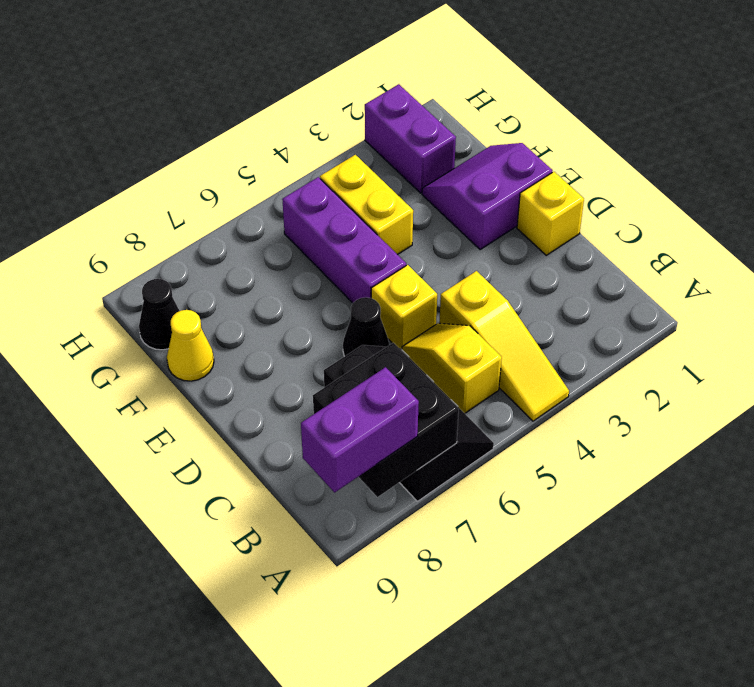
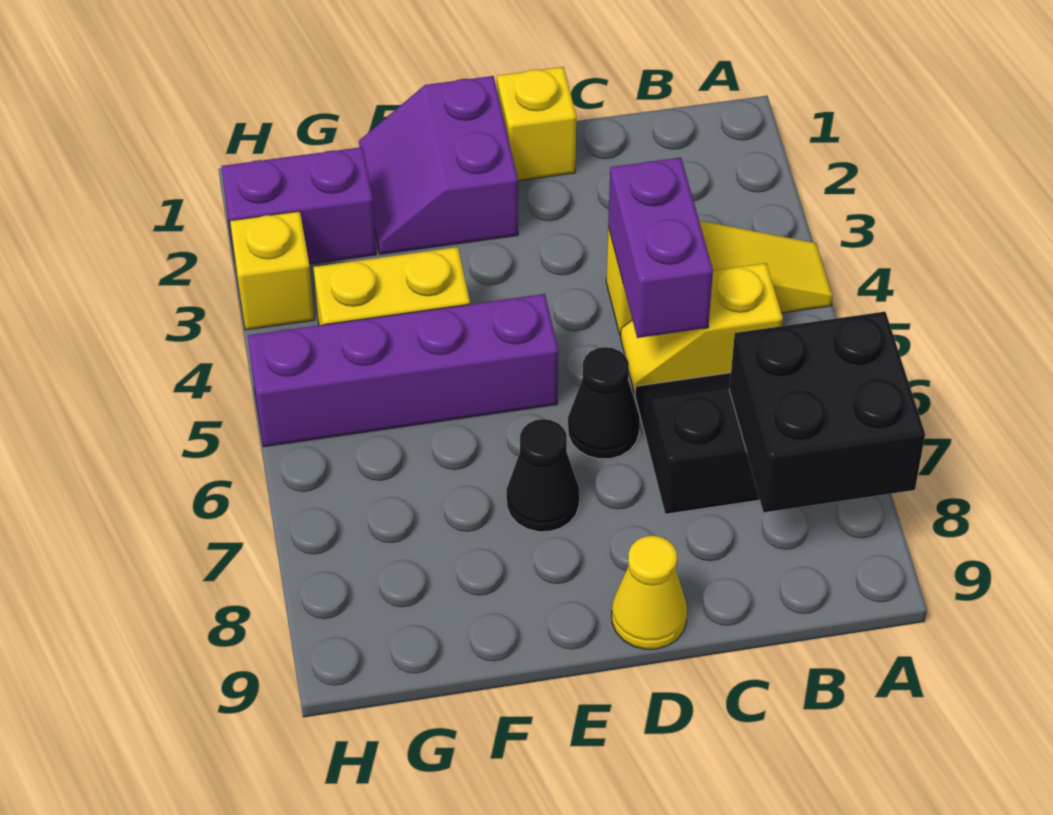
purple 1x2 brick [301,367,419,492] -> purple 1x2 brick moved to [608,158,713,338]
yellow 1x1 brick [371,265,437,349] -> yellow 1x1 brick moved to [230,211,314,330]
purple 1x3 brick [282,177,406,303] -> purple 1x4 brick [248,294,558,447]
yellow 1x1 cone [167,310,214,381] -> yellow 1x1 cone moved to [612,536,687,649]
black 1x1 cone [139,279,180,350] -> black 1x1 cone moved to [507,419,579,532]

